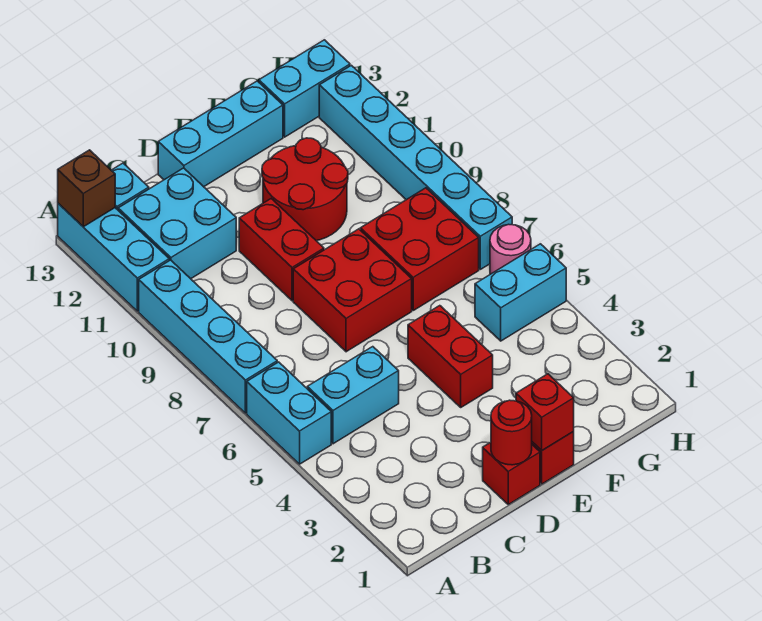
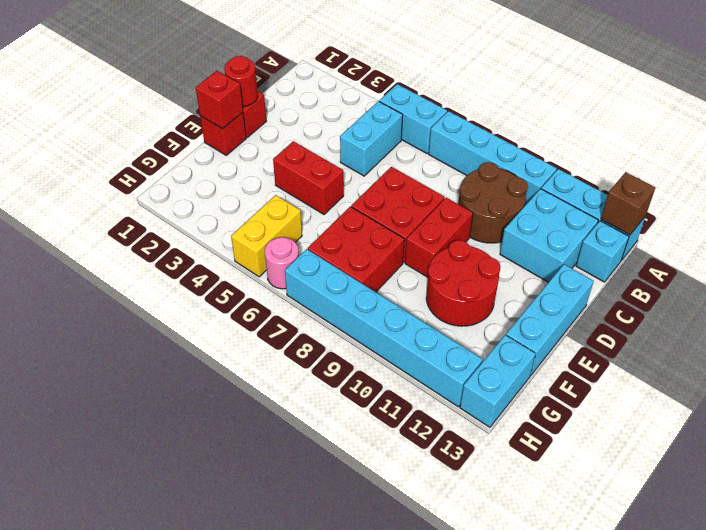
none -> brown 2x2 round brick [458,162,528,243]
red 1x2 brick [239,199,324,301] -> red 1x2 brick turned to [405,198,473,277]
cyan 1x2 brick [475,244,566,341] -> yellow 1x2 brick [231,195,302,277]

